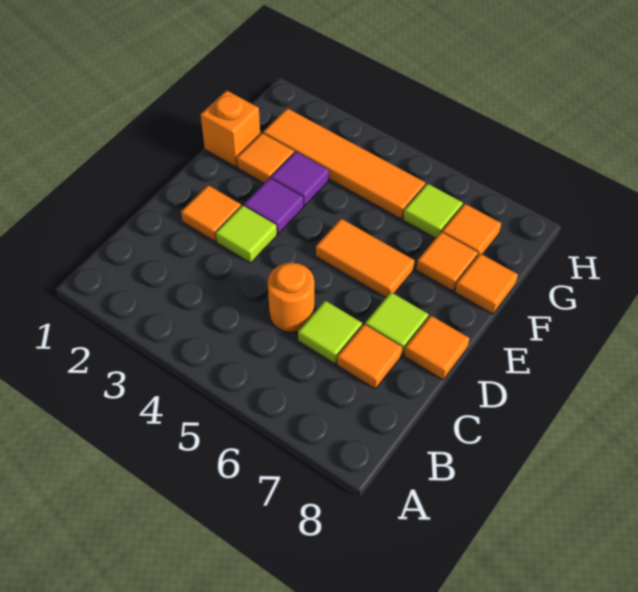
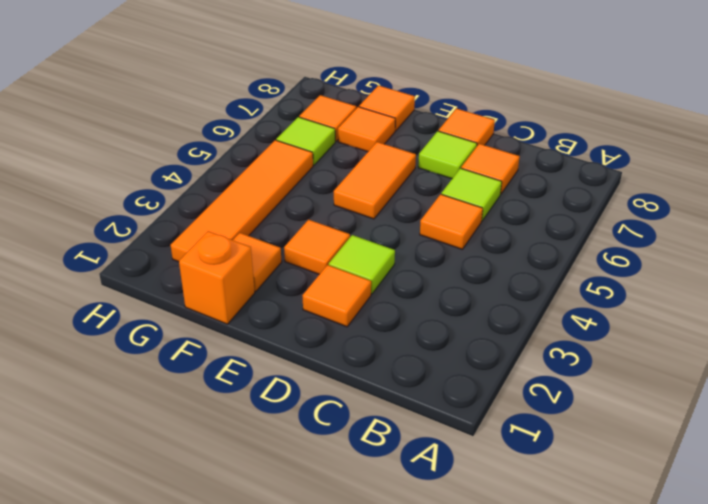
orange 1x1 round brick [268,263,314,332] -> orange 1x1 tile [420,194,483,249]
purple 1x1 tile [244,178,303,234] -> orange 1x1 tile [284,220,350,274]
purple 1x1 tile [271,152,329,206] -> none

